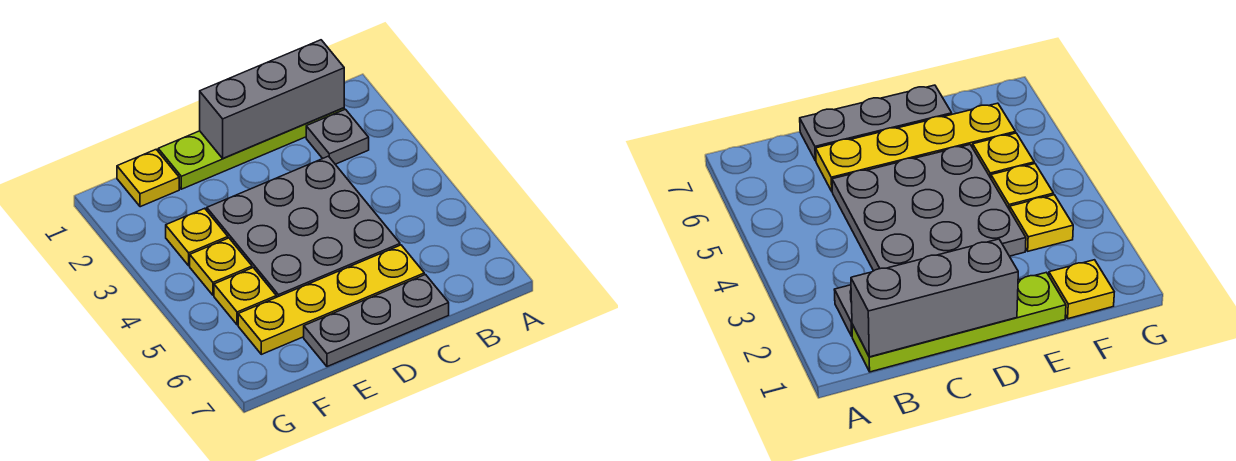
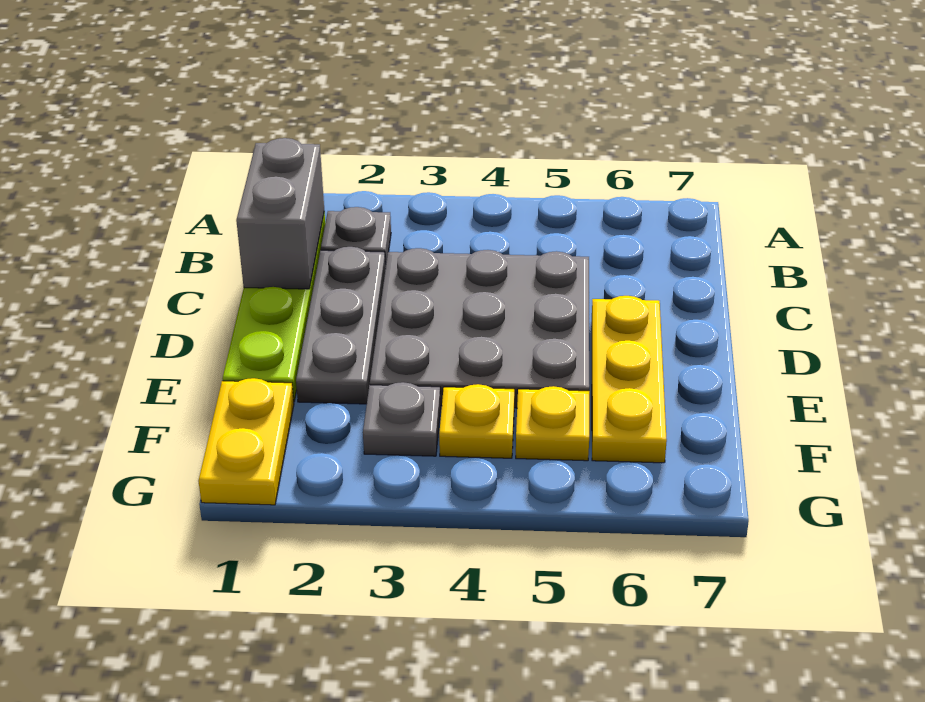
grey 1x3 brick [200,40,344,158] -> grey 1x2 brick [236,138,324,289]
yellow 1x4 plate [238,245,424,354] -> yellow 1x3 plate [592,296,667,463]
grey 1x3 plate [304,275,449,367] -> grey 1x3 plate moved to [296,247,386,404]
yellow 1x1 plate [117,150,179,207] -> yellow 1x2 plate [199,378,294,505]
yellow 1x1 plate [166,208,228,266] -> grey 1x1 plate [363,382,441,456]

